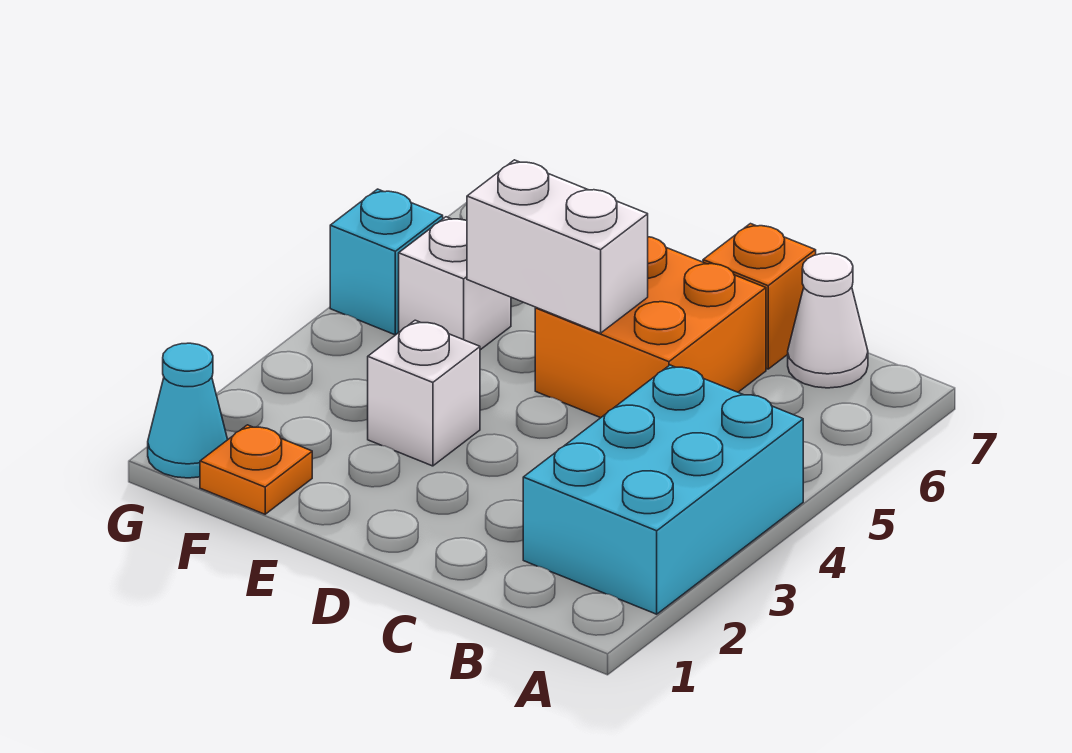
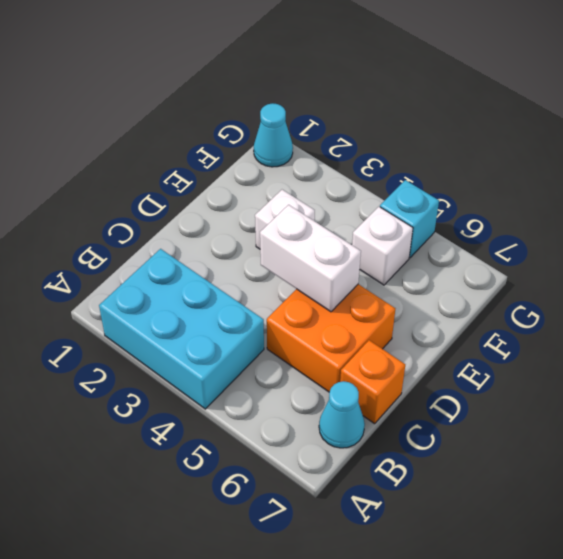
white 1x1 cone [788,253,868,388] -> cyan 1x1 cone [319,381,365,448]
white 1x2 brick [467,160,648,333] -> white 1x2 brick turned to [260,205,361,312]
orange 1x1 plate [200,425,312,514] -> none

